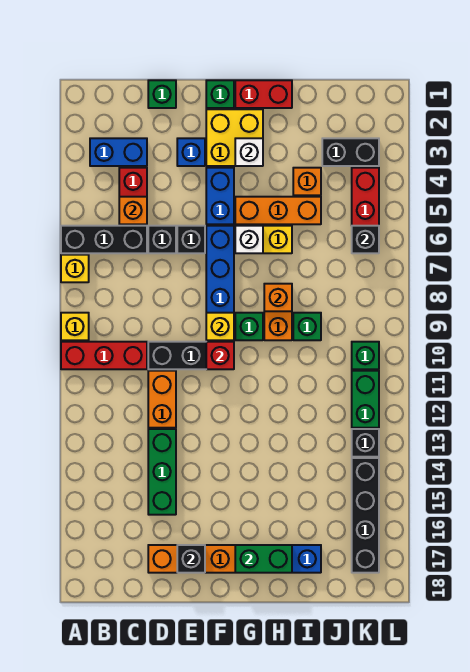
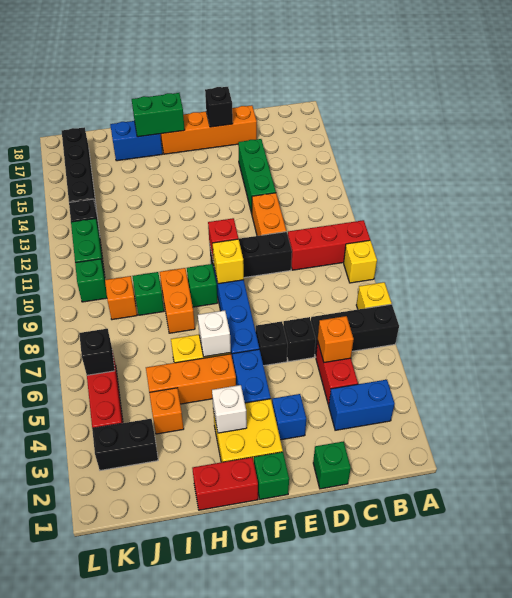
orange 1x1 brick [264,284,292,311] -> orange 1x1 brick moved to [105,276,137,320]

